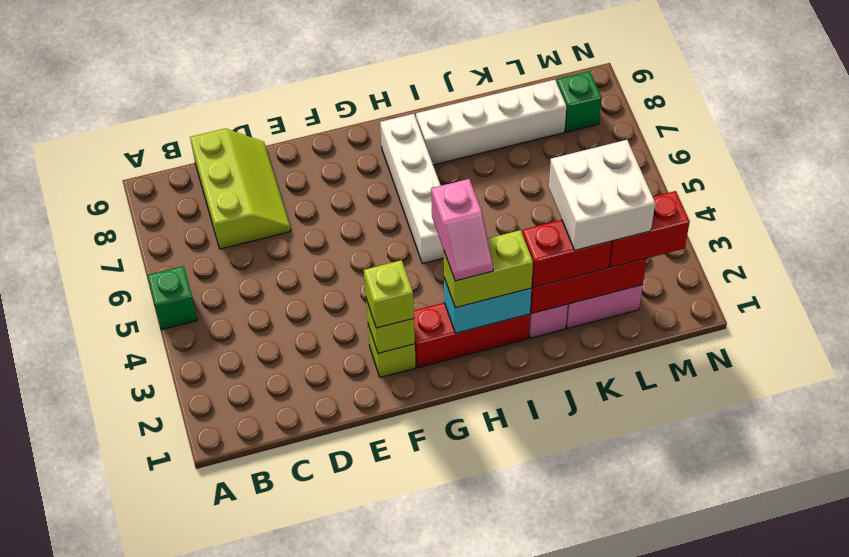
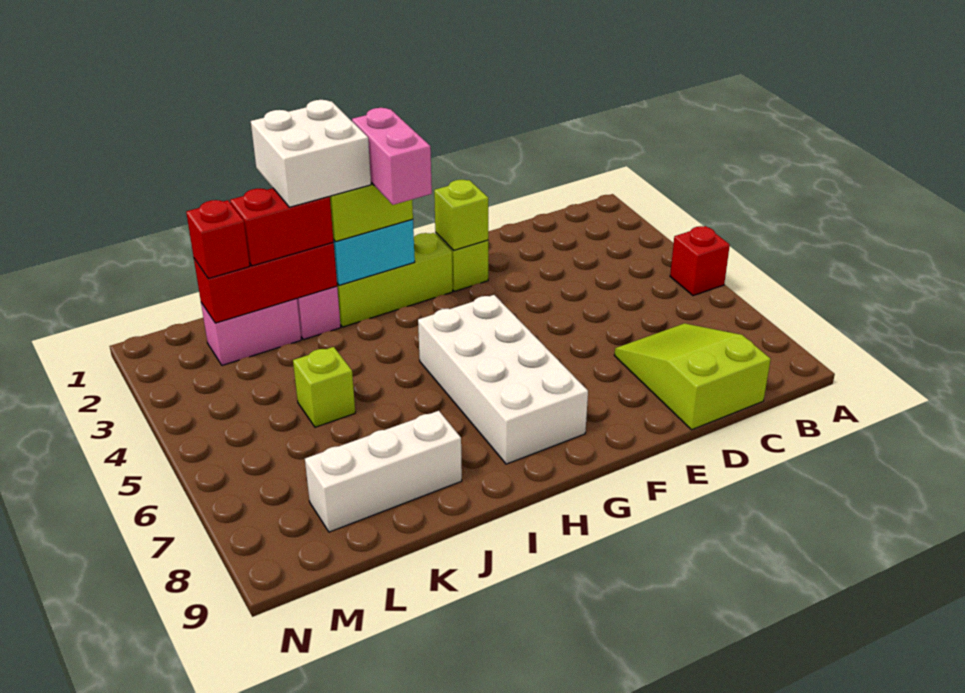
green 1x1 brick [147,266,197,330] -> red 1x1 brick [670,226,730,296]
lime 2x3 slope [190,129,291,249] -> lime 2x3 slope turned to [614,323,771,430]
lime 1x1 brick [364,260,414,328] -> lime 1x1 brick moved to [293,347,355,427]
red 1x3 brick [414,303,530,368] -> lime 1x3 brick [337,233,453,327]
pink 1x2 slope [431,179,493,281] -> pink 1x2 brick [352,108,432,205]
white 1x4 brick [380,114,444,264] -> white 2x4 brick [418,295,588,464]
white 1x4 brick [416,80,566,165] -> white 1x3 brick [305,411,462,532]
white 2x2 brick [549,140,655,250] -> white 2x2 brick moved to [251,100,371,207]
red 1x2 brick [609,191,690,268] -> red 1x1 brick [186,200,250,279]
green 1x1 brick [557,71,602,132] -> none

